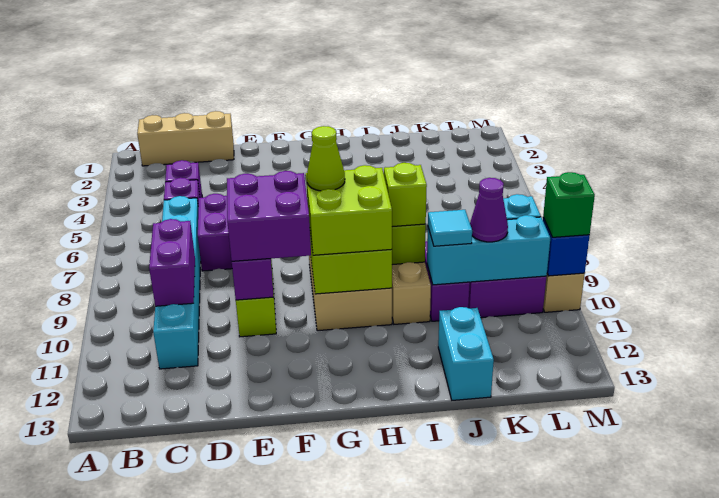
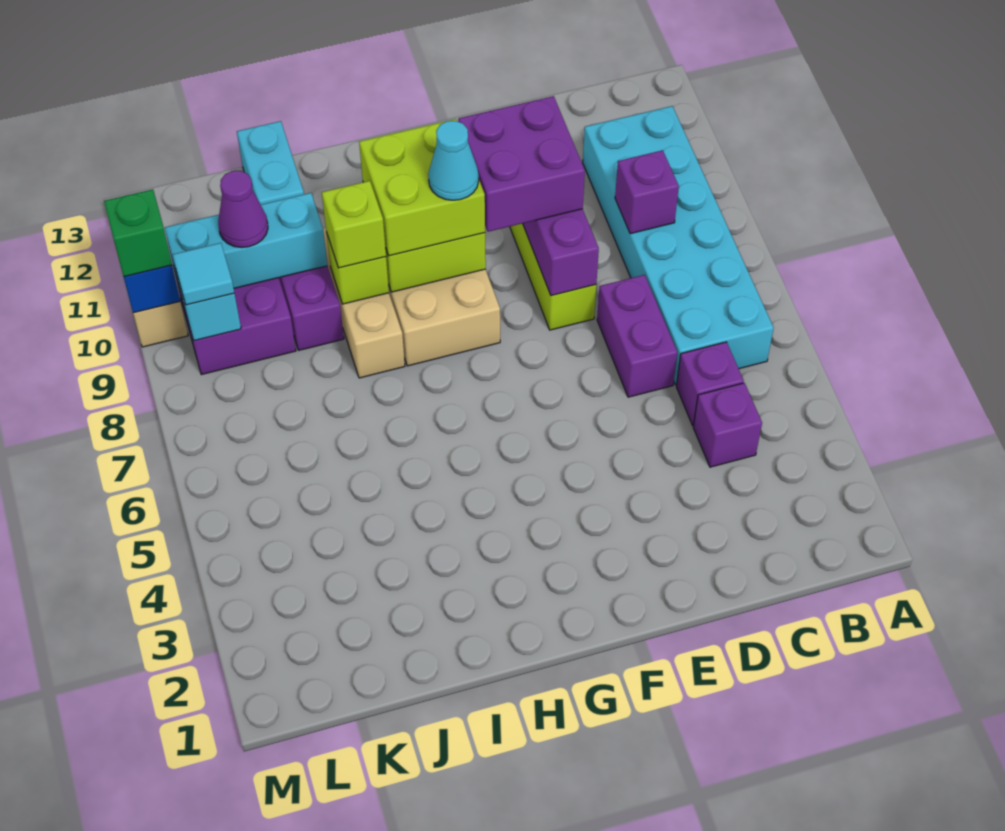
tan 1x3 brick [137,111,234,166] -> none
cyan 1x6 brick [153,196,201,369] -> cyan 2x6 brick [583,106,774,385]
purple 1x2 brick [149,219,195,306] -> purple 1x1 brick [615,150,679,234]
lime 1x1 cone [307,126,345,191] -> cyan 1x1 cone [428,121,479,200]
cyan 1x1 tile [428,210,472,246] -> cyan 1x1 tile moved to [173,243,234,305]

